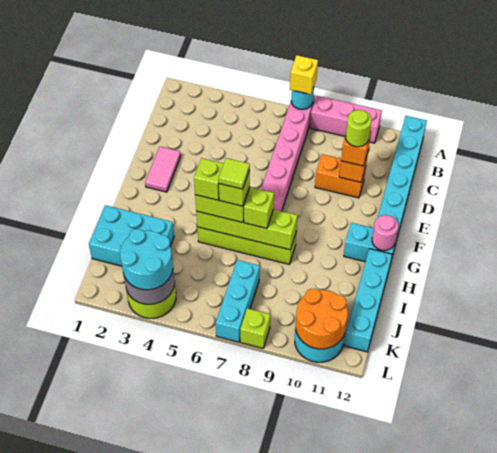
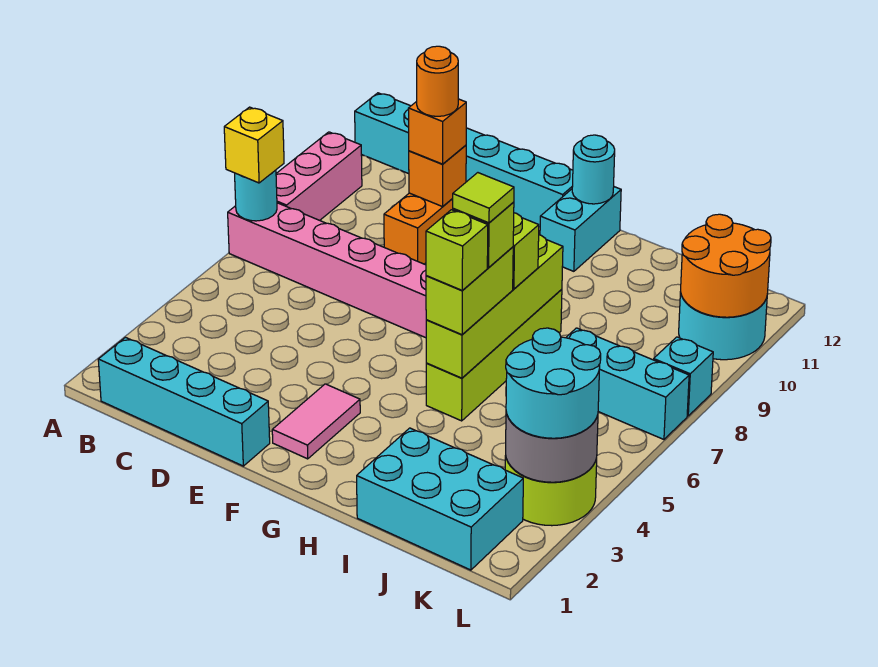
lime 1x1 round brick [346,110,372,147] -> orange 1x1 round brick [417,46,458,116]
pink 1x2 tile [145,147,181,192] -> pink 1x2 tile turned to [272,384,360,459]
pink 1x1 round brick [372,215,398,251] -> cyan 1x1 round brick [572,135,615,204]
cyan 1x4 brick [344,249,392,352] -> cyan 1x4 brick moved to [98,337,270,466]
cyan 2x3 brick [89,205,174,266] -> cyan 2x3 brick turned to [357,428,523,570]
lime 1x1 brick [240,308,270,348] -> cyan 1x1 brick [654,337,713,416]

